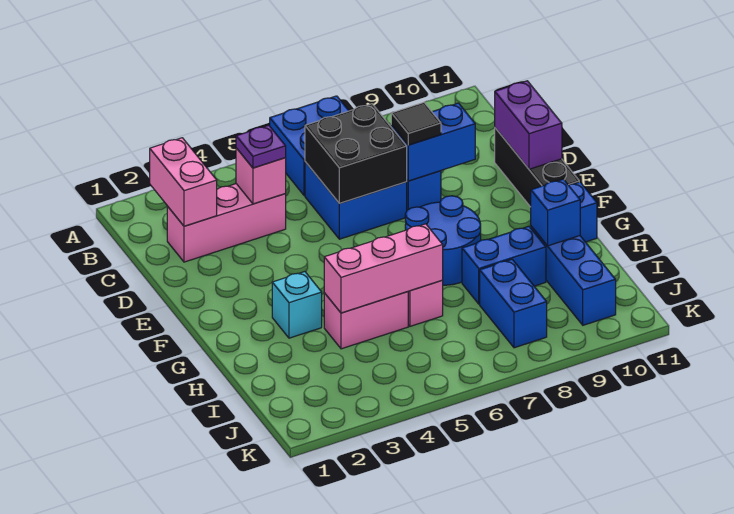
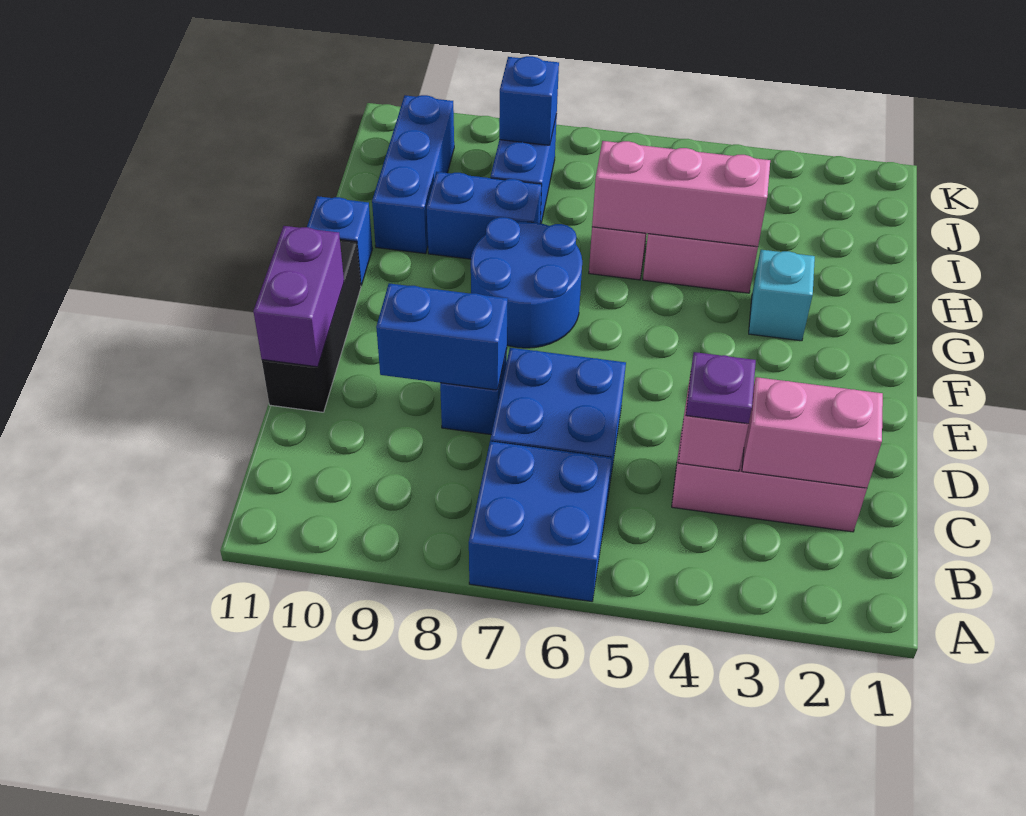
pink 1x2 brick [150,138,217,226] -> pink 1x2 brick turned to [742,377,883,488]
black 2x2 brick [305,104,407,203] -> none
black 1x1 tile [391,102,441,145] -> none
blue 1x1 brick [531,179,580,246] -> blue 1x1 brick moved to [499,56,559,145]

